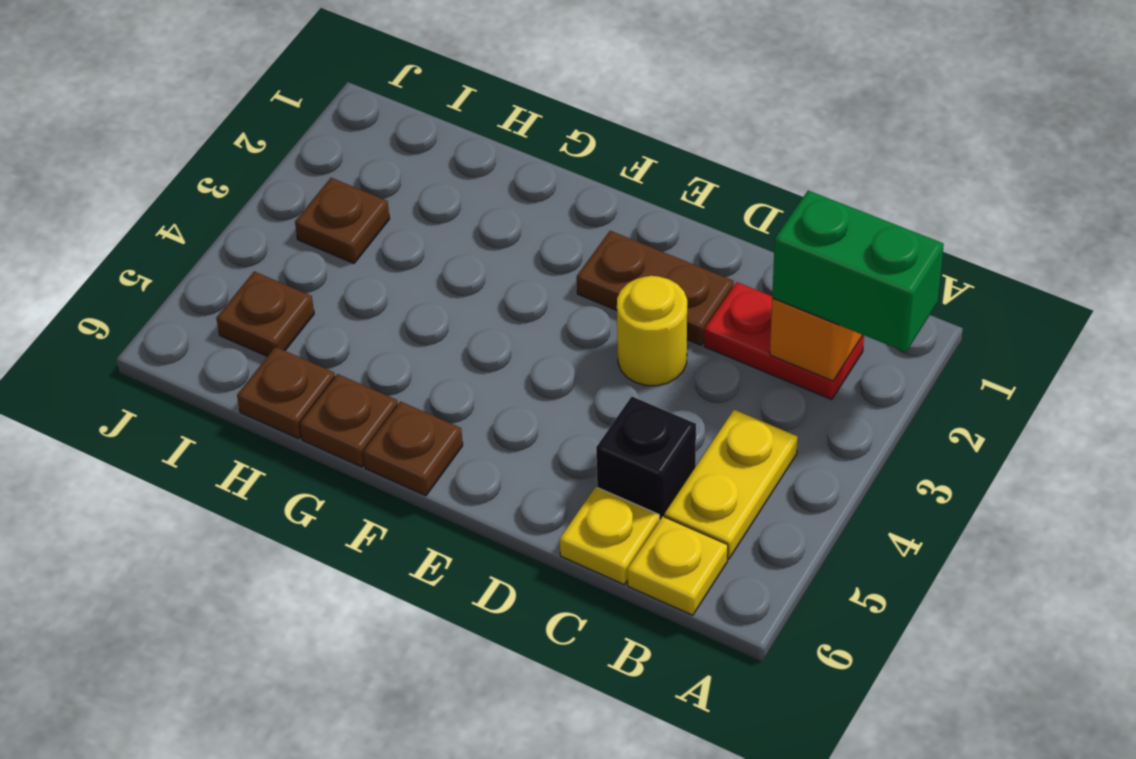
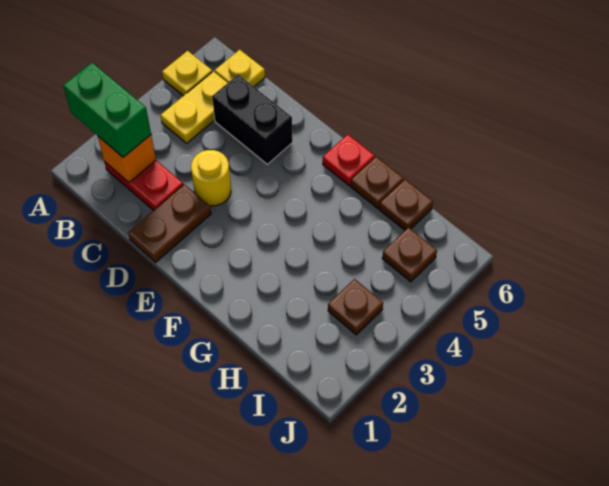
black 1x1 brick [596,397,696,521] -> black 1x2 brick [212,75,293,164]
yellow 1x1 plate [560,487,659,585] -> yellow 1x1 plate moved to [162,51,212,96]
brown 1x2 plate [577,231,734,345] -> brown 1x2 plate turned to [128,184,211,262]
brown 1x1 plate [363,402,463,496] -> red 1x1 plate [323,135,375,186]

